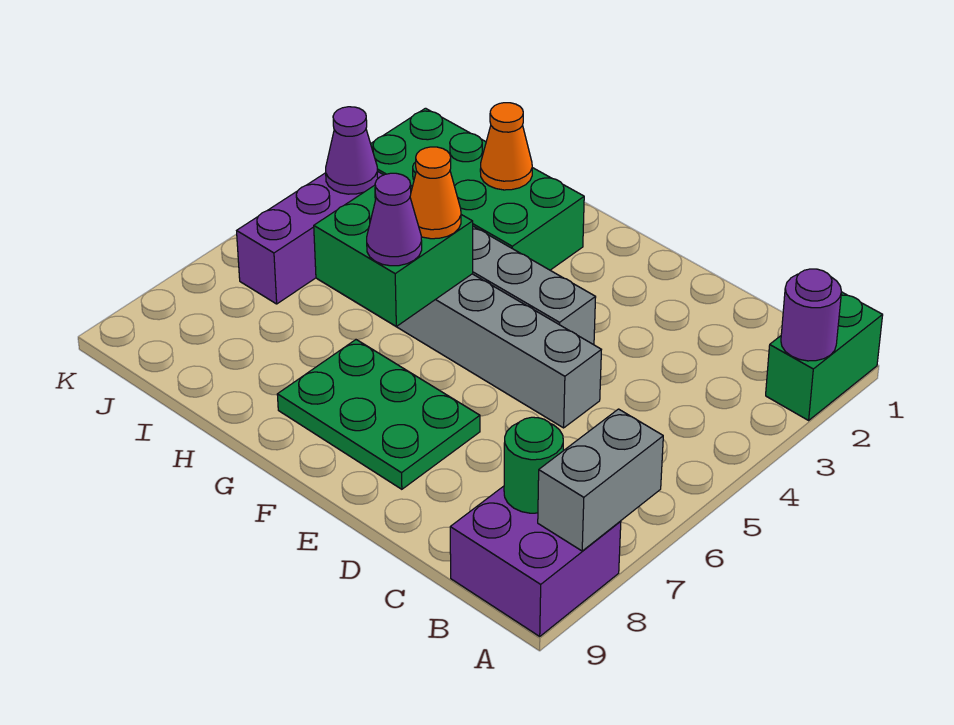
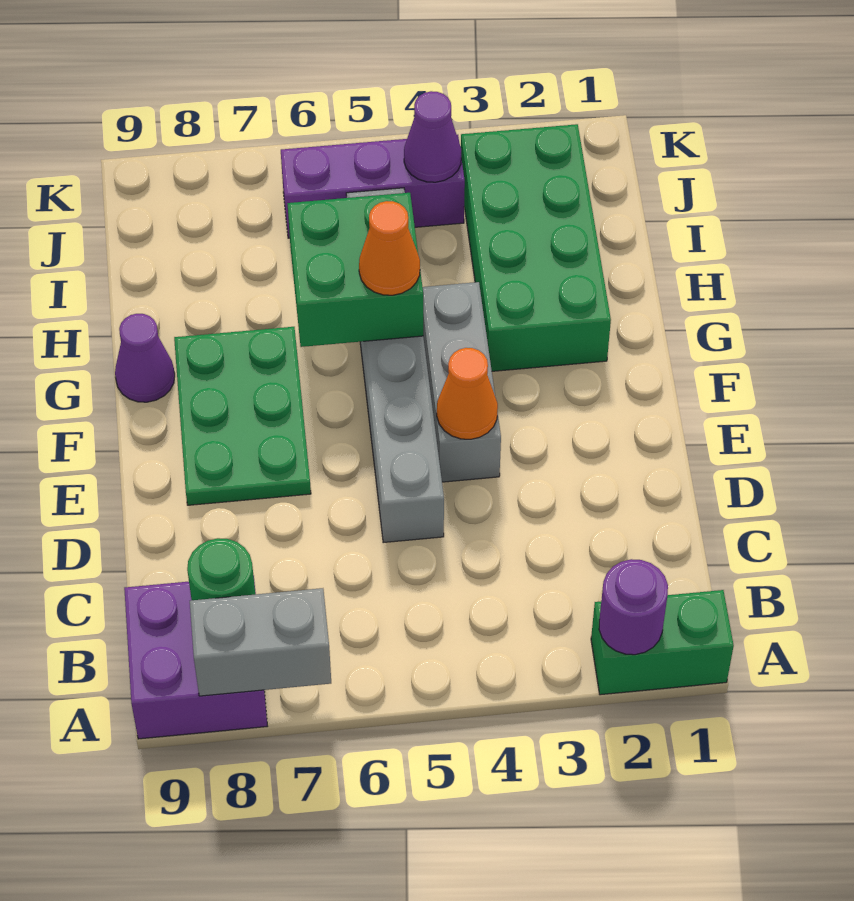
purple 1x1 cone [367,173,422,266] -> purple 1x1 cone moved to [115,314,175,402]
orange 1x1 cone [480,103,532,190] -> orange 1x1 cone moved to [437,348,498,439]

